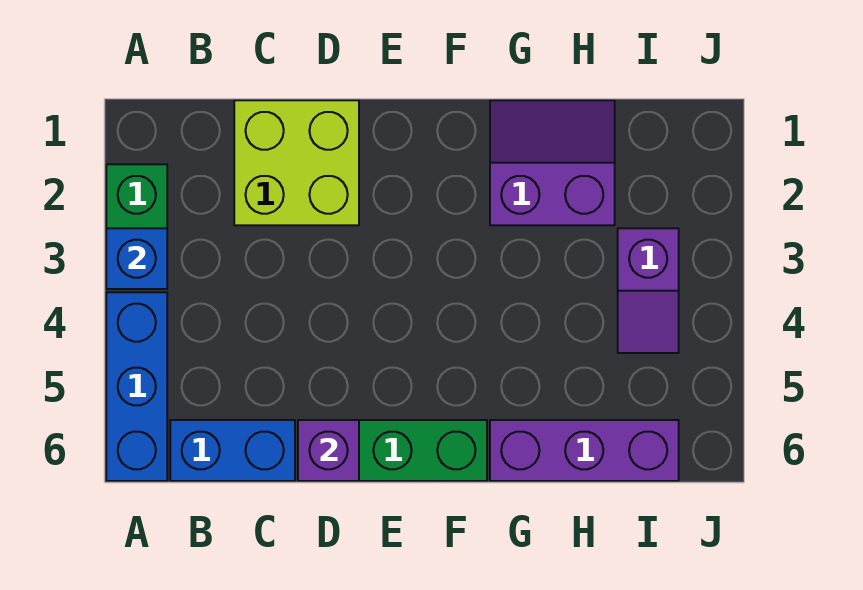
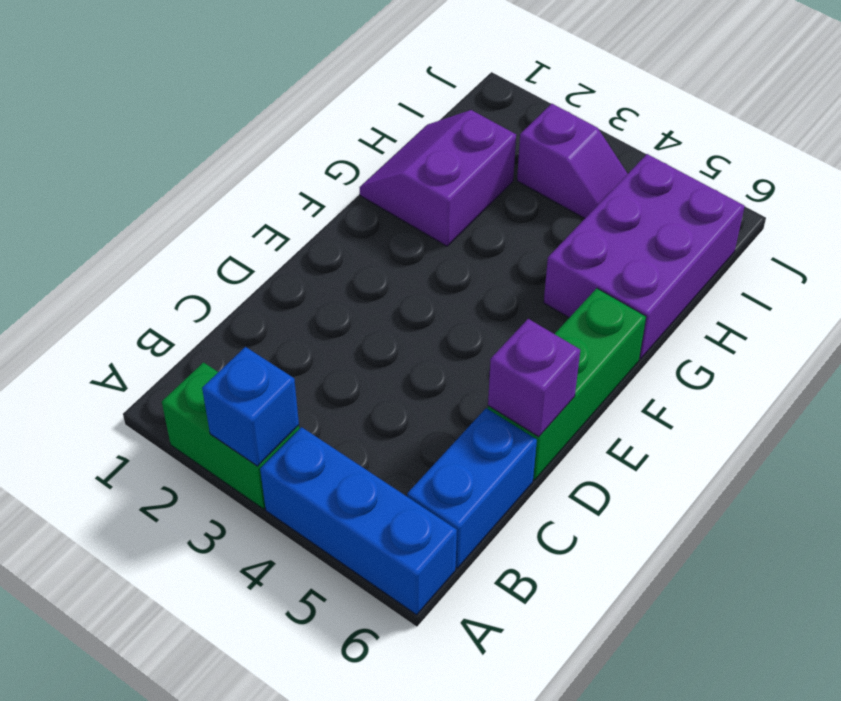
lime 2x2 brick [234,100,359,225] -> none
purple 1x3 brick [490,420,679,481] -> purple 2x3 brick [544,154,745,359]

